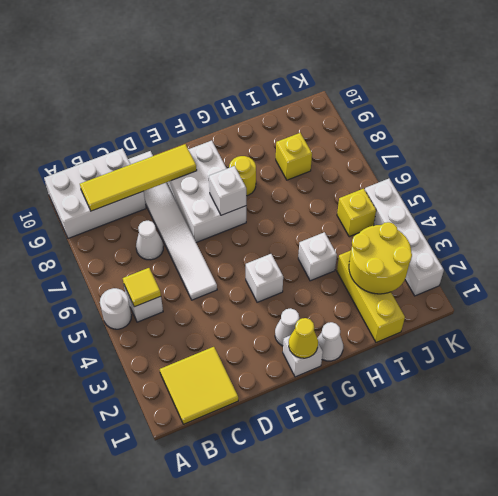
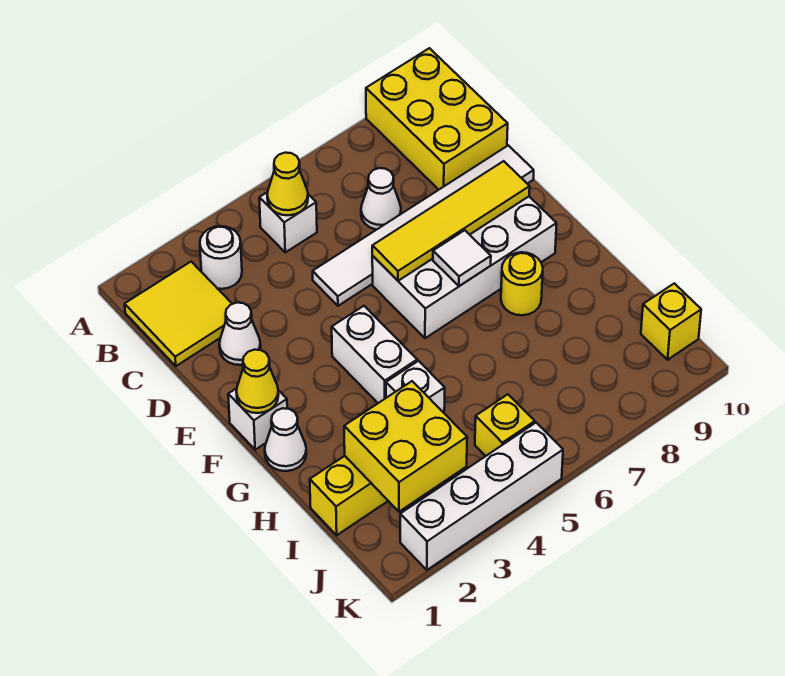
white 1x1 round brick [100,288,132,329] -> white 1x1 round brick moved to [200,226,242,289]
white 2x3 brick [44,148,146,238] -> yellow 2x3 brick [366,48,508,190]
yellow 1x1 tile [123,268,161,307] -> yellow 1x1 cone [267,153,308,215]
yellow 1x4 tile [80,144,197,211] -> yellow 1x4 tile turned to [372,161,530,281]
white 2x3 brick [166,141,246,243] -> white 2x4 brick [372,197,557,338]
white 1x1 cone [275,308,299,346] -> white 1x1 cone moved to [219,303,261,365]
white 1x1 brick [246,254,283,302] -> white 1x2 brick [332,306,417,403]
white 1x1 brick [209,166,246,215] -> white 1x1 tile [433,230,491,286]
yellow 2x2 round brick [349,222,412,294] -> yellow 2x2 brick [344,381,467,512]
yellow 1x1 brick [276,133,312,180] -> yellow 1x1 brick moved to [641,283,701,360]

